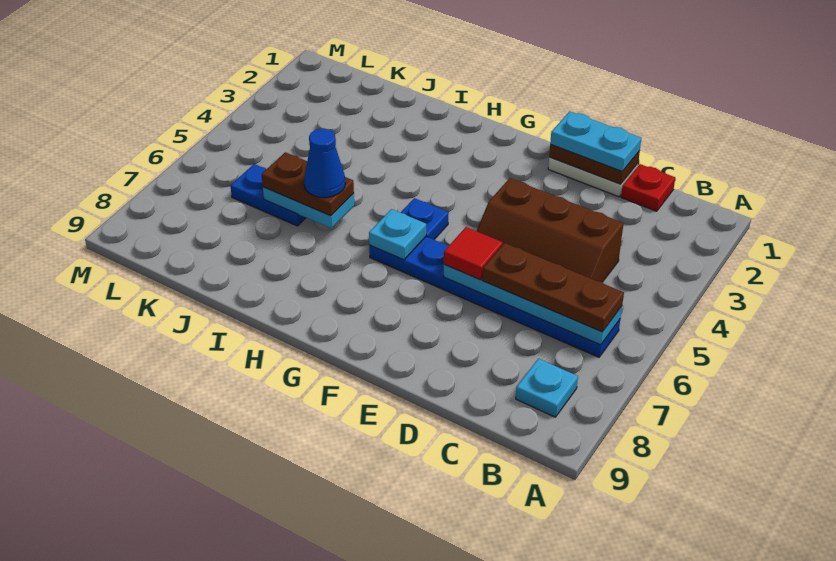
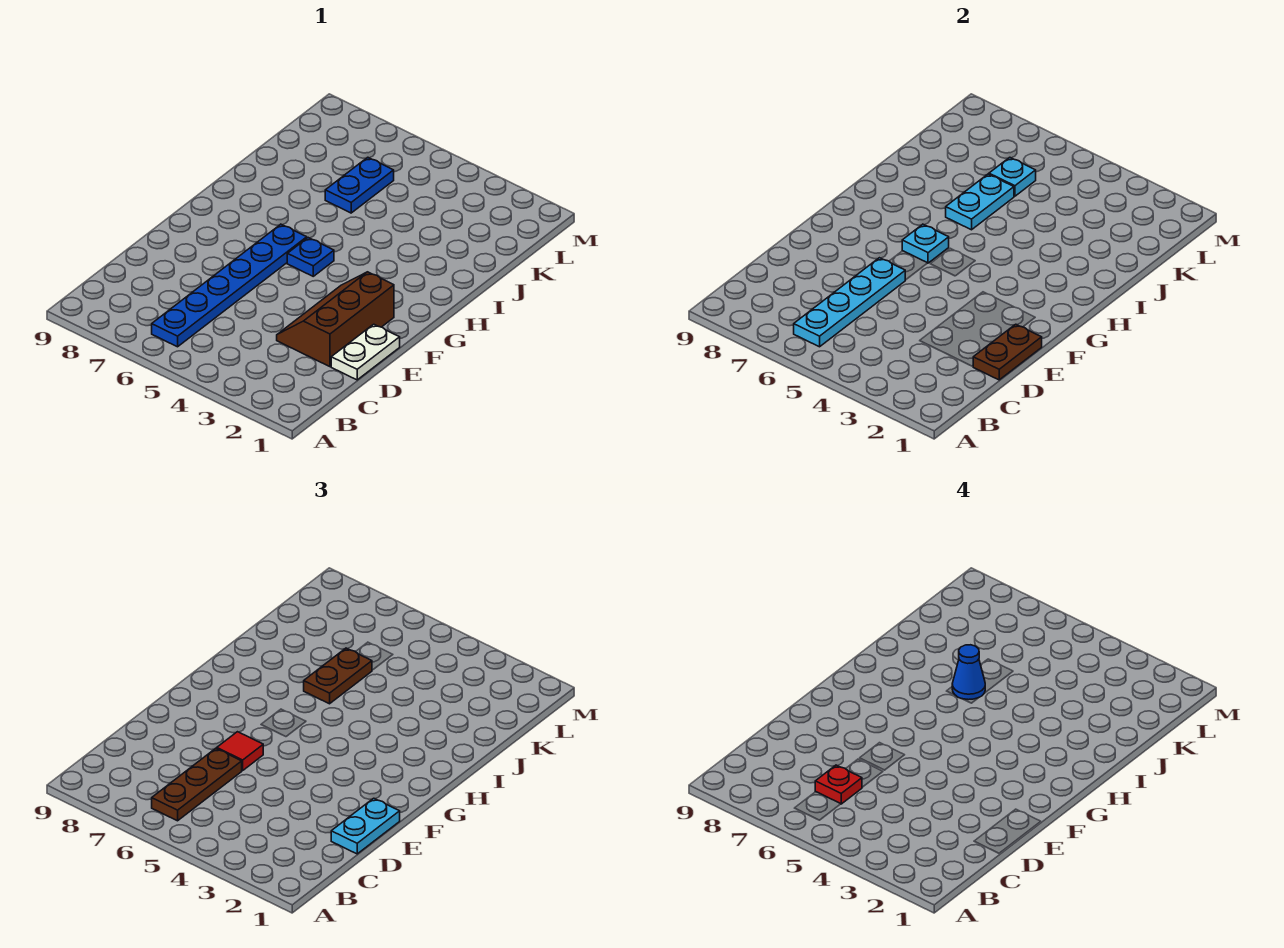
cyan 1x1 plate [516,359,578,417] -> cyan 1x1 plate moved to [989,157,1036,196]
red 1x1 plate [621,164,675,211] -> red 1x1 plate moved to [815,765,862,804]
brown 2x3 slope [477,178,623,282] -> brown 2x3 slope moved to [277,272,394,367]

